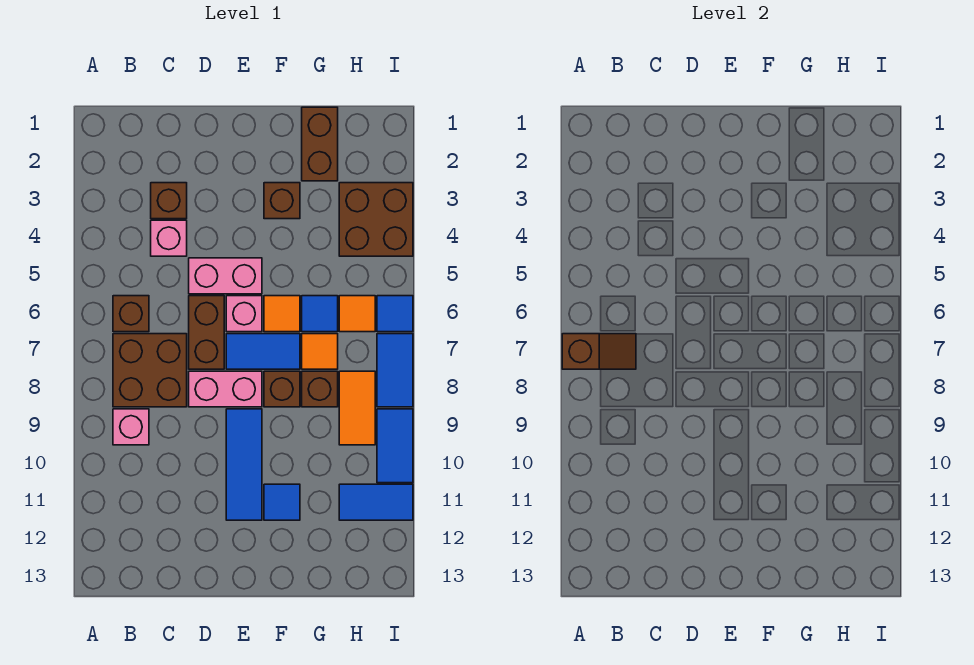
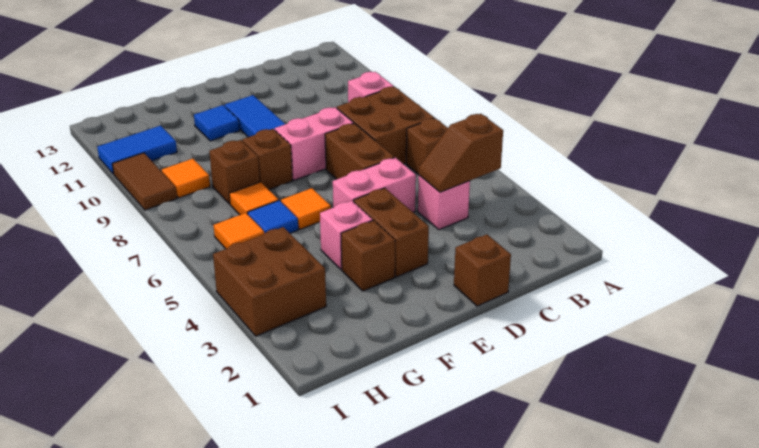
brown 1x2 slope [562,334,636,369] -> brown 1x2 slope moved to [419,114,503,192]
brown 1x1 brick [151,183,187,219] -> brown 1x1 brick moved to [454,234,511,306]
pink 1x1 brick [226,296,262,332] -> pink 1x1 brick moved to [320,201,373,270]
blue 1x2 tile [226,334,300,369] -> none
brown 1x2 brick [302,107,338,181] -> brown 1x2 brick moved to [354,188,429,277]
orange 1x2 tile [339,371,375,445] -> orange 1x1 tile [162,159,210,198]
blue 1x1 tile [377,296,413,332] -> none
blue 1x2 tile [377,334,413,407] -> none
blue 1x2 tile [377,409,413,483] -> brown 1x2 tile [112,153,177,210]

